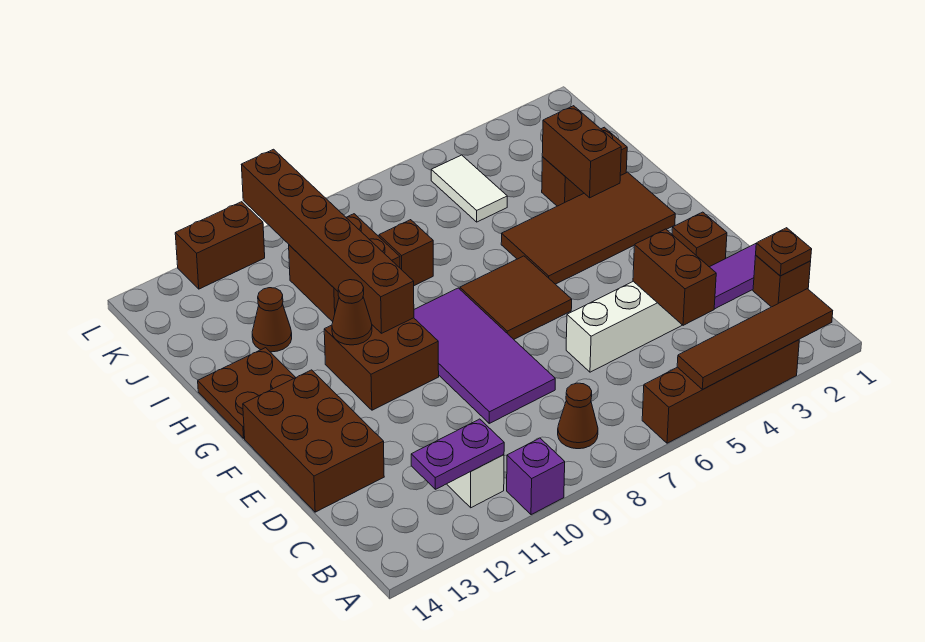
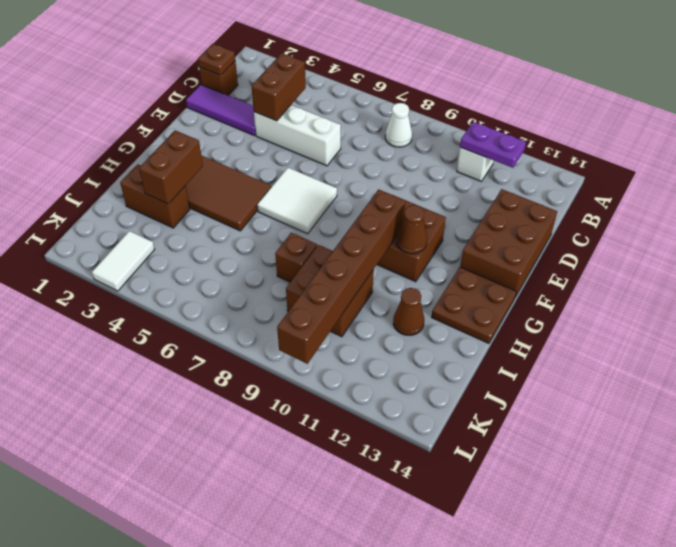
brown 1x4 tile [677,289,833,389] -> none
brown 1x4 brick [642,340,799,443] -> none
purple 1x1 brick [507,438,565,515] -> none
brown 1x1 cone [558,383,598,449] -> white 1x1 cone [385,103,412,147]
purple 2x4 tile [414,288,555,423] -> none
brown 1x1 brick [672,212,727,267] -> none
brown 2x2 tile [460,256,572,339] -> white 2x2 tile [257,168,337,234]
white 1x2 tile [431,155,507,222] -> white 1x2 tile moved to [92,231,155,291]
brown 1x2 brick [175,202,265,289] -> none

